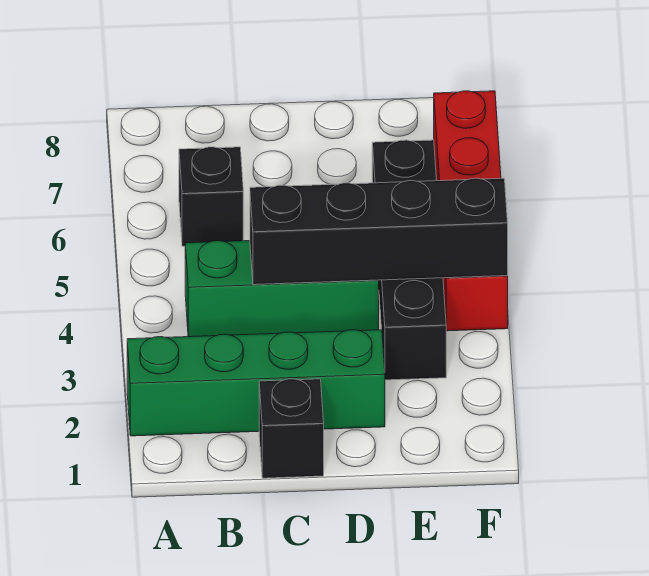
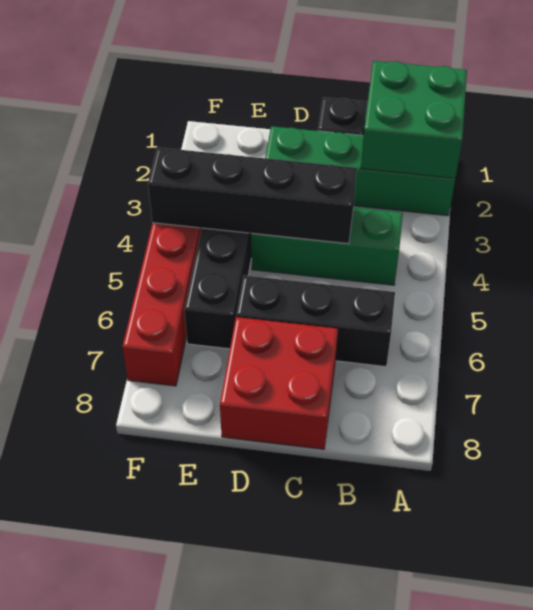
none -> green 2x2 brick [361,61,467,178]
black 1x1 brick [179,147,243,246] -> black 1x3 brick [236,275,395,367]
none -> red 2x2 brick [220,317,338,449]

